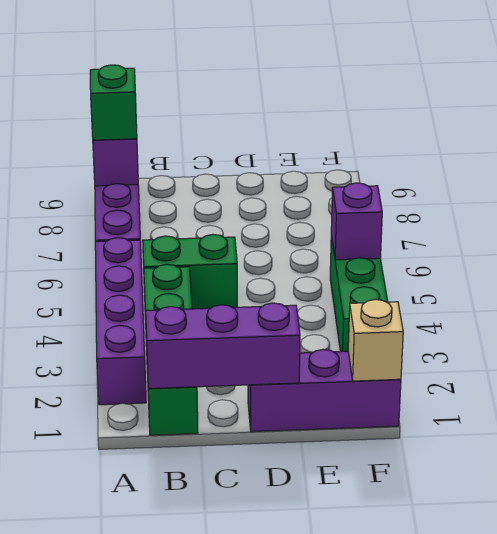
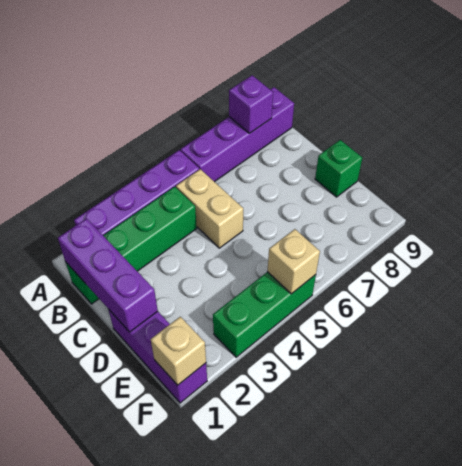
green 1x1 brick [90,65,137,140] -> green 1x1 brick moved to [315,140,362,197]
green 1x2 brick [143,234,237,309] -> tan 1x2 brick [176,169,243,248]
purple 1x1 brick [331,183,382,260] -> tan 1x1 brick [267,229,320,294]

